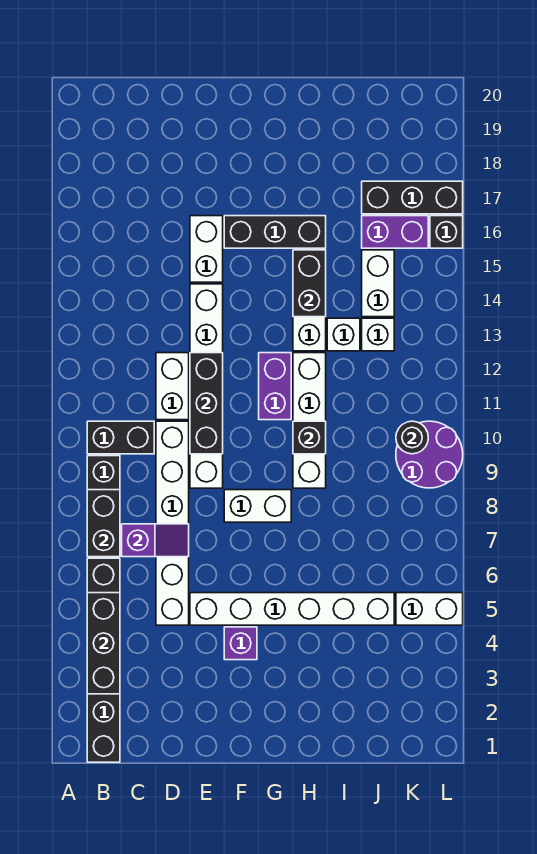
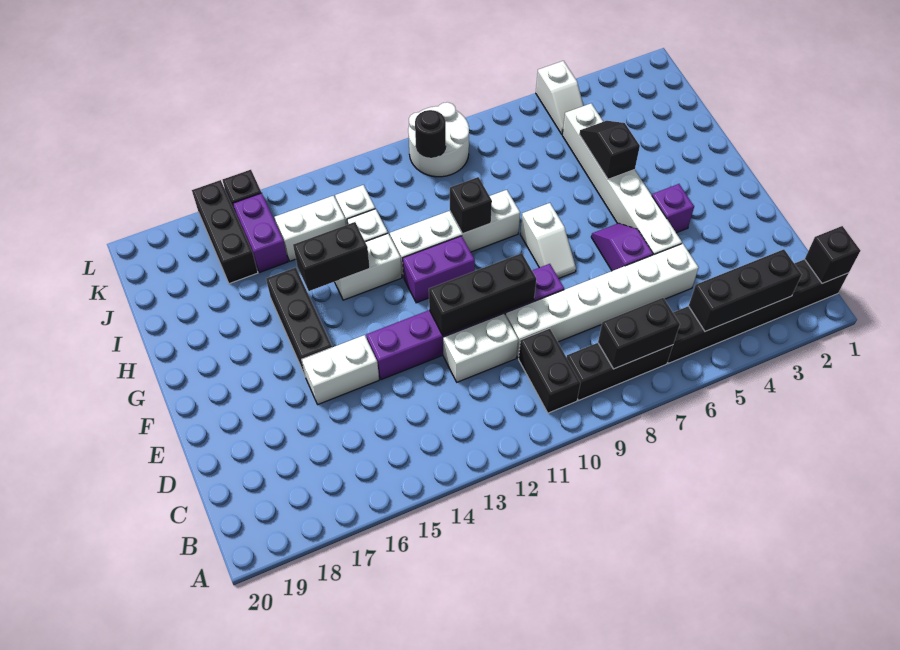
none -> black 1x1 brick [805,226,860,283]
purple 1x2 slope [122,524,189,557] -> purple 1x2 slope moved to [591,223,653,271]
white 1x6 brick [190,284,223,488] -> purple 1x6 brick [366,264,564,380]
white 1x2 brick [224,490,291,522] -> white 1x2 slope [520,203,576,278]
none -> black 1x2 slope [579,121,640,179]
white 1x2 brick [396,593,463,625] -> white 1x2 slope [536,61,584,134]
purple 2x2 round brick [396,421,463,488] -> white 2x2 round brick [408,102,469,177]

